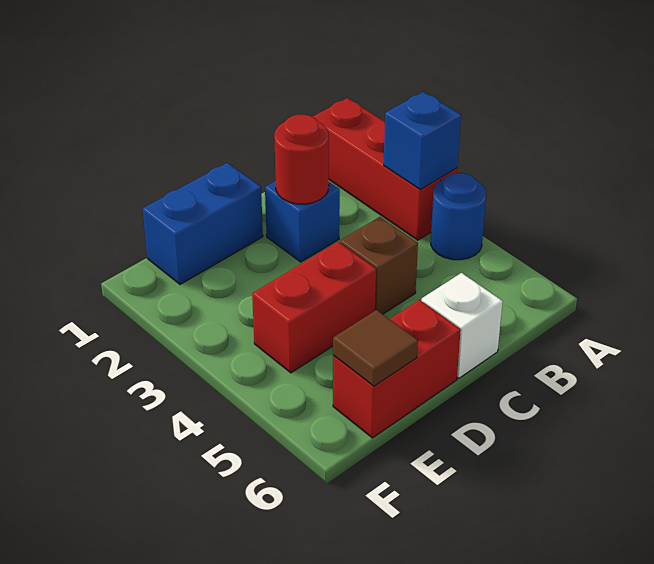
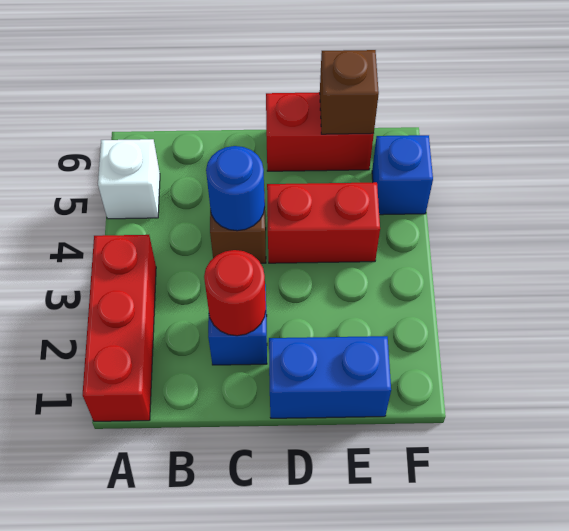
blue 1x1 brick [384,92,461,189] -> blue 1x1 brick moved to [372,135,433,215]
blue 1x1 round brick [431,173,486,260] -> blue 1x1 round brick moved to [206,146,265,231]
white 1x1 brick [422,273,503,378] -> white 1x1 brick moved to [98,139,160,219]
brown 1x1 tile [333,310,418,386] -> brown 1x1 brick [320,50,379,134]

